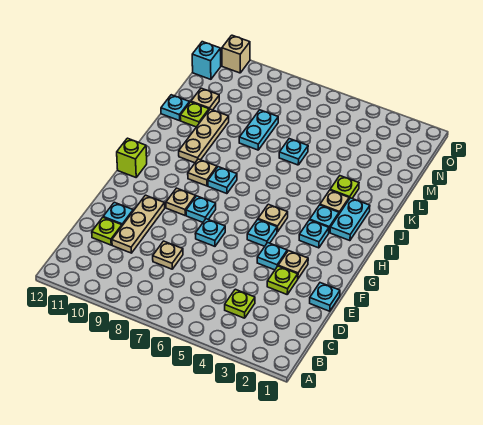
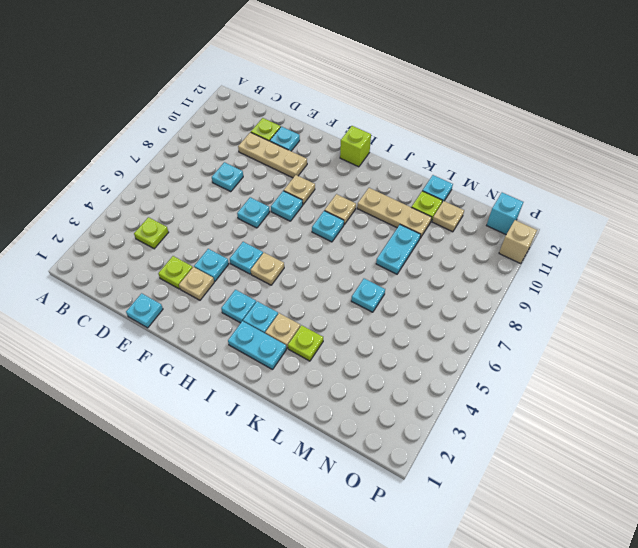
tan 1x1 plate [153,241,183,269] -> cyan 1x1 plate [212,162,243,192]
cyan 1x2 plate [239,110,278,150] -> cyan 1x2 plate turned to [376,225,421,274]

